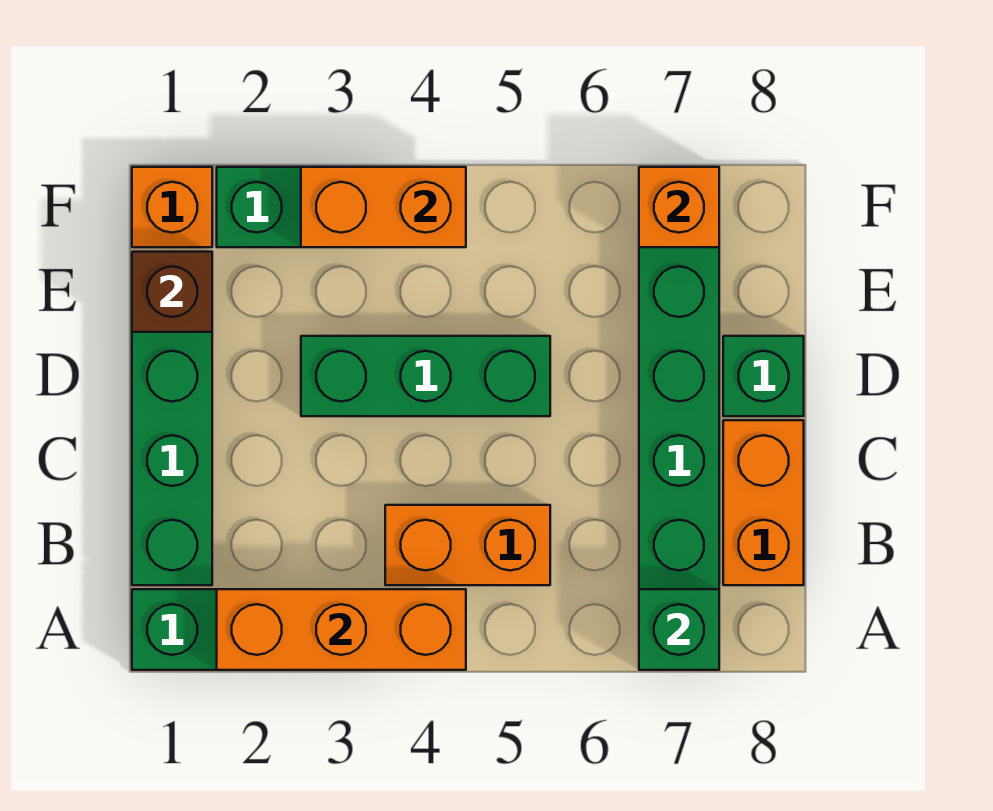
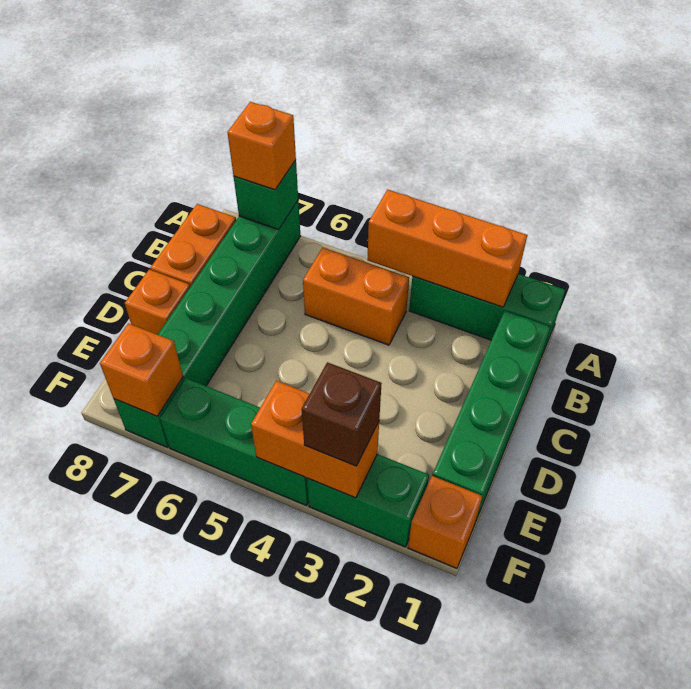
none -> orange 1x1 brick [227,102,296,190]
green 1x3 brick [301,336,550,416] -> green 1x3 brick moved to [160,378,308,506]
green 1x1 brick [723,336,804,416] -> orange 1x1 brick [125,269,190,335]
brown 1x1 brick [132,252,212,332] -> brown 1x1 brick moved to [302,362,382,466]

